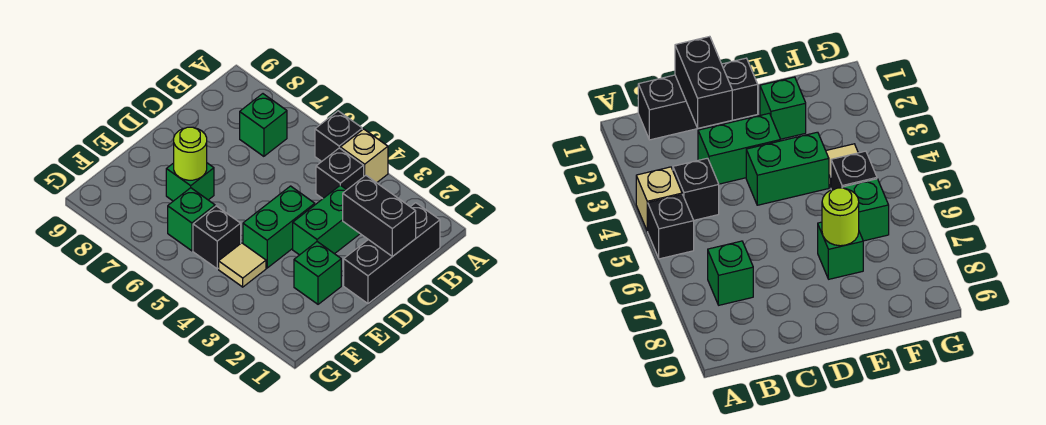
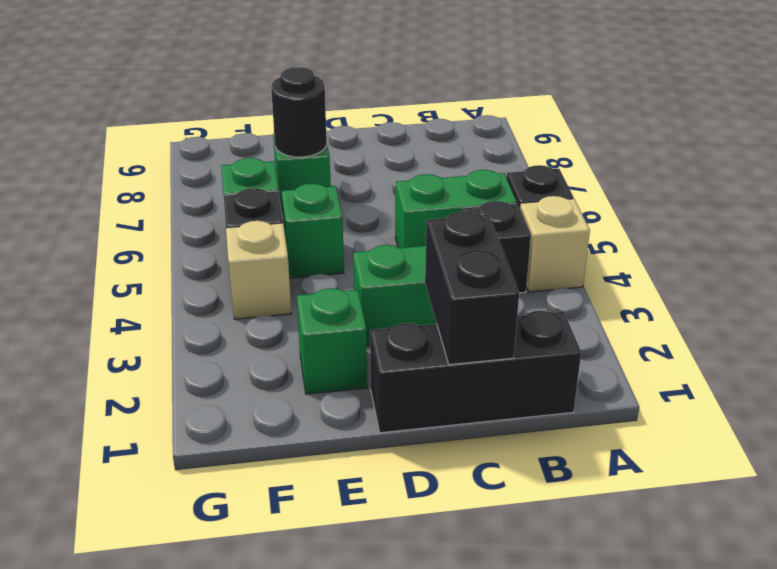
green 1x1 brick [240,94,287,156] -> green 1x1 brick moved to [282,183,344,278]
green 1x2 brick [243,186,315,268] -> green 1x2 brick moved to [395,170,517,248]
lime 1x1 round brick [174,127,207,180] -> black 1x1 round brick [271,67,327,157]
tan 1x1 tile [219,243,266,287] -> tan 1x1 brick [226,221,292,319]

